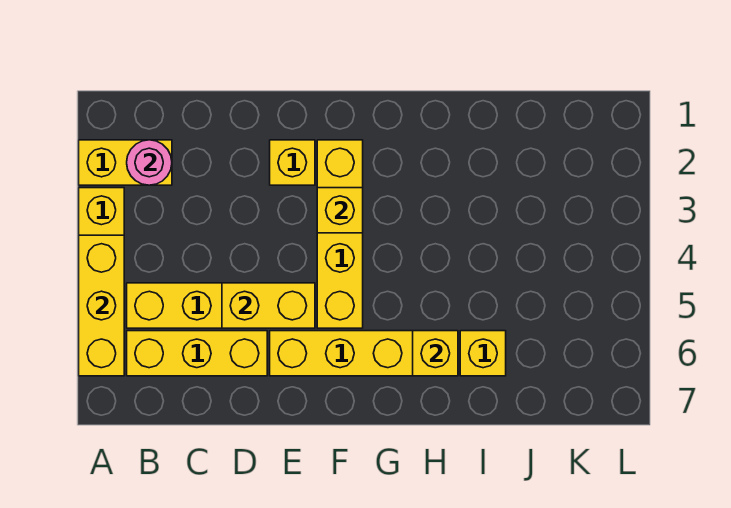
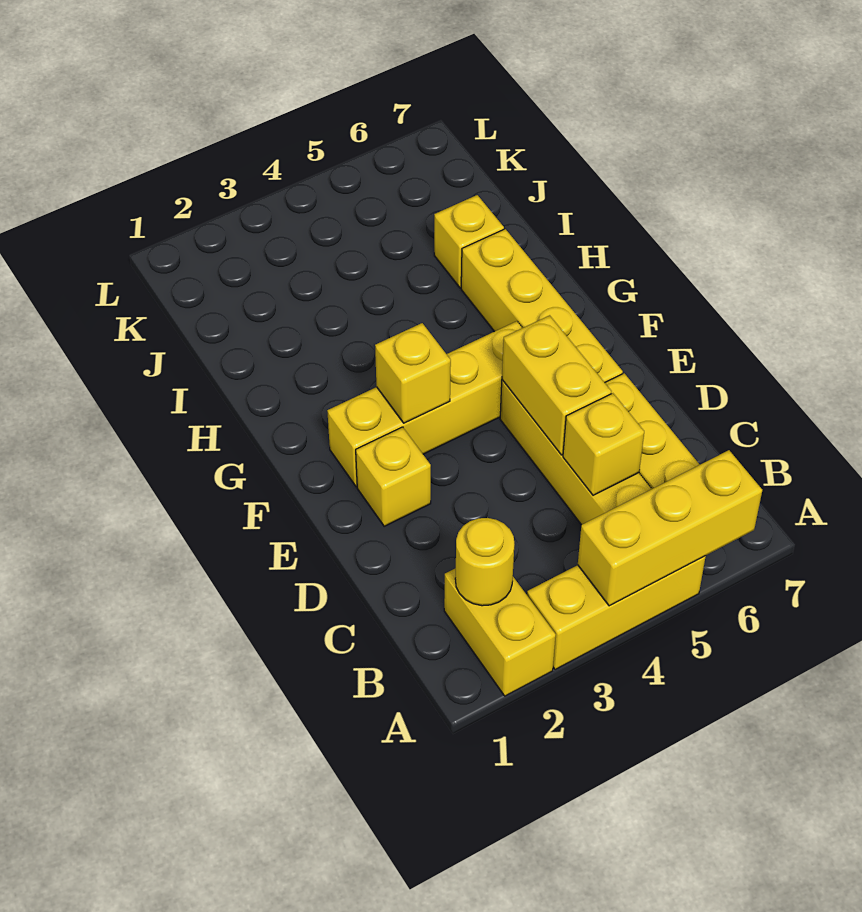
pink 1x1 round brick [127,140,172,185] -> yellow 1x1 round brick [455,518,514,606]
yellow 1x1 brick [413,331,458,376] -> yellow 1x1 brick moved to [563,393,644,495]

